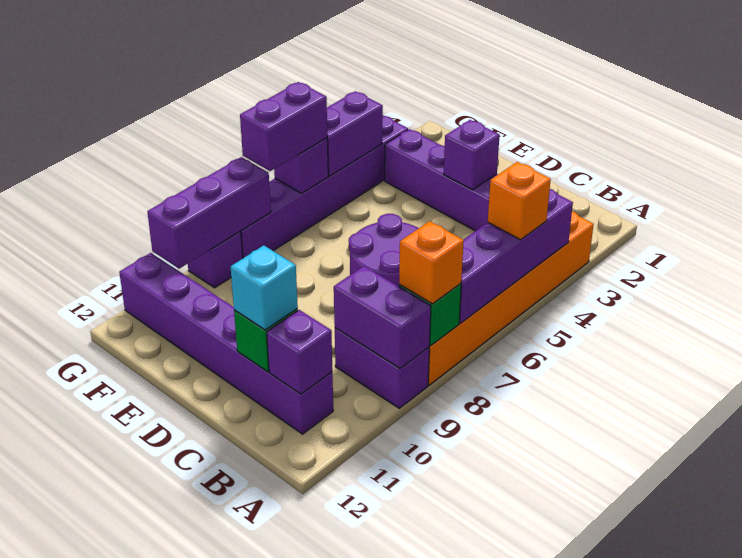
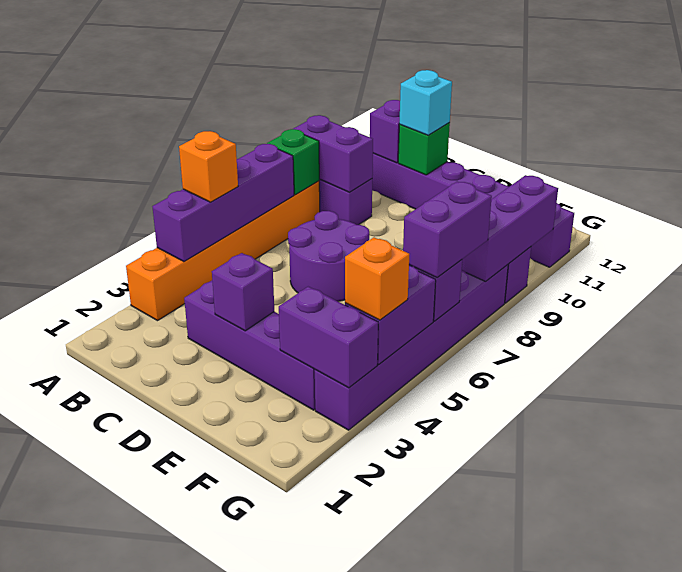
orange 1x1 brick [399,221,464,304] -> orange 1x1 brick moved to [345,238,409,320]
none -> purple 1x2 brick [279,287,378,388]

